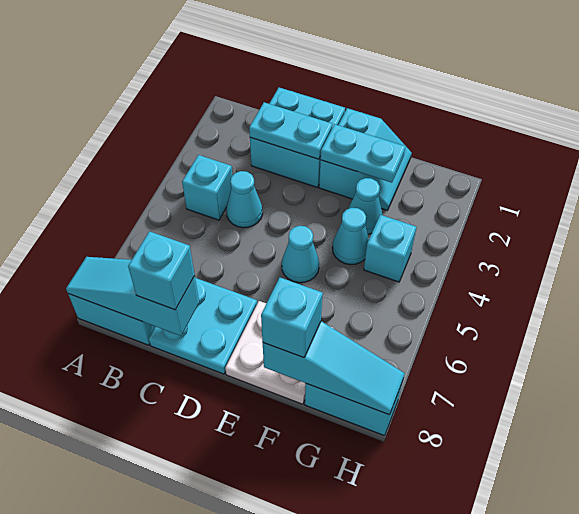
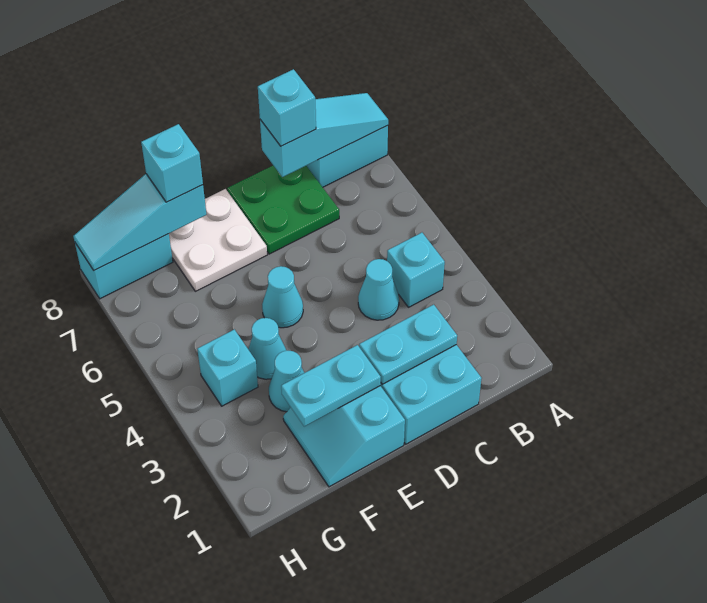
cyan 2x2 plate [149,278,257,374] -> green 2x2 plate [227,165,339,254]

